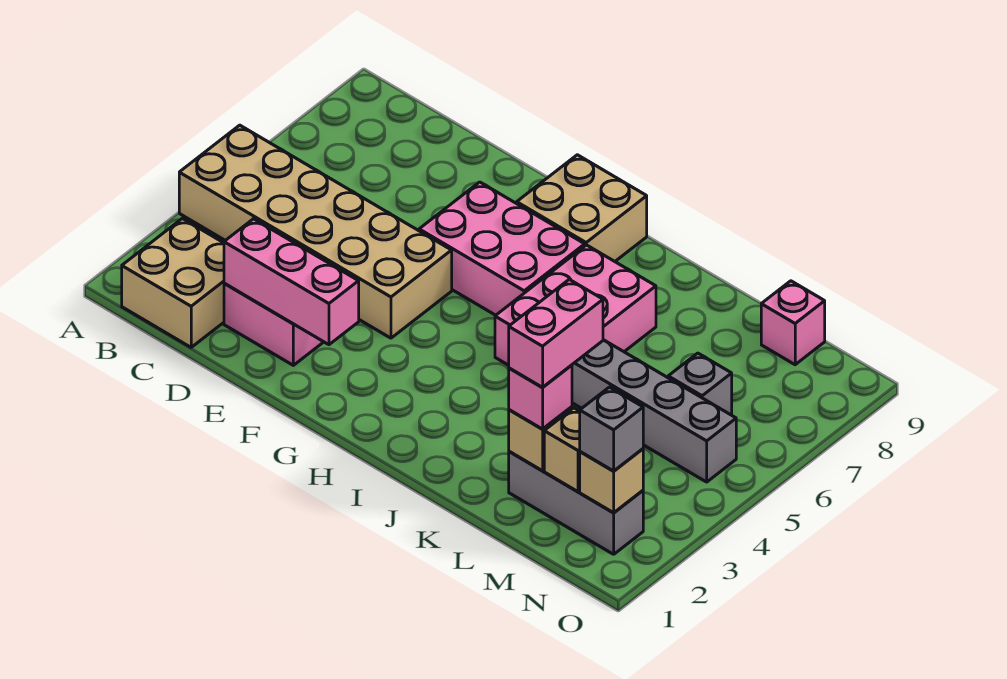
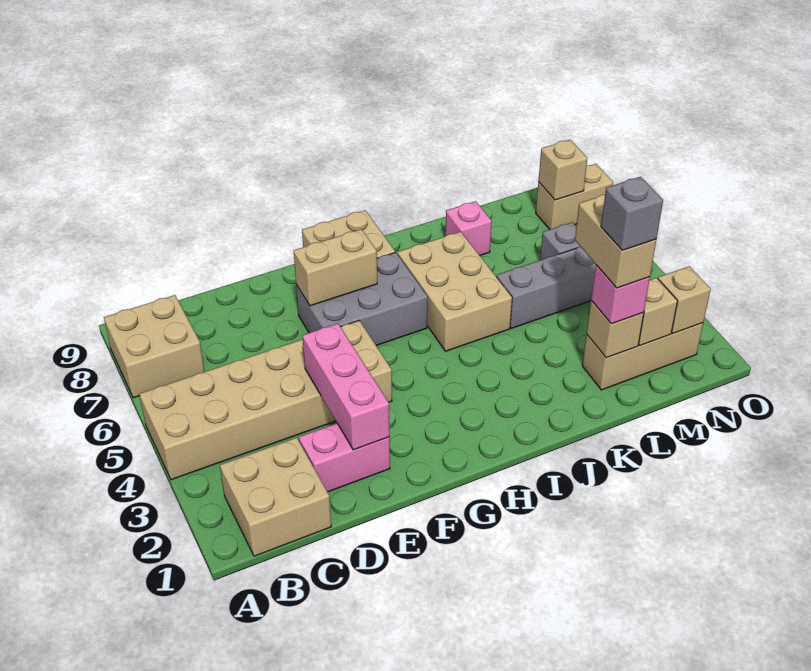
none -> tan 2x2 brick [104,295,204,398]
pink 1x3 brick [224,219,359,345] -> pink 1x3 brick turned to [302,323,390,450]
pink 2x3 brick [419,182,585,315] -> grey 2x3 brick [296,252,428,346]
none -> tan 1x2 brick [294,229,377,306]
pink 2x3 brick [495,245,656,365] -> tan 2x3 brick [398,232,512,351]
grey 1x3 brick [509,451,643,554] -> tan 1x3 brick [582,323,703,390]
pink 1x2 brick [509,279,603,388] -> tan 1x2 brick [575,195,656,288]
pink 1x1 brick [761,281,825,365] -> pink 1x1 brick moved to [445,201,492,255]
grey 1x1 brick [580,387,643,471] -> grey 1x1 brick moved to [601,177,663,250]
none -> tan 1x2 brick [536,164,613,230]
none -> tan 1x1 brick [538,140,587,200]

